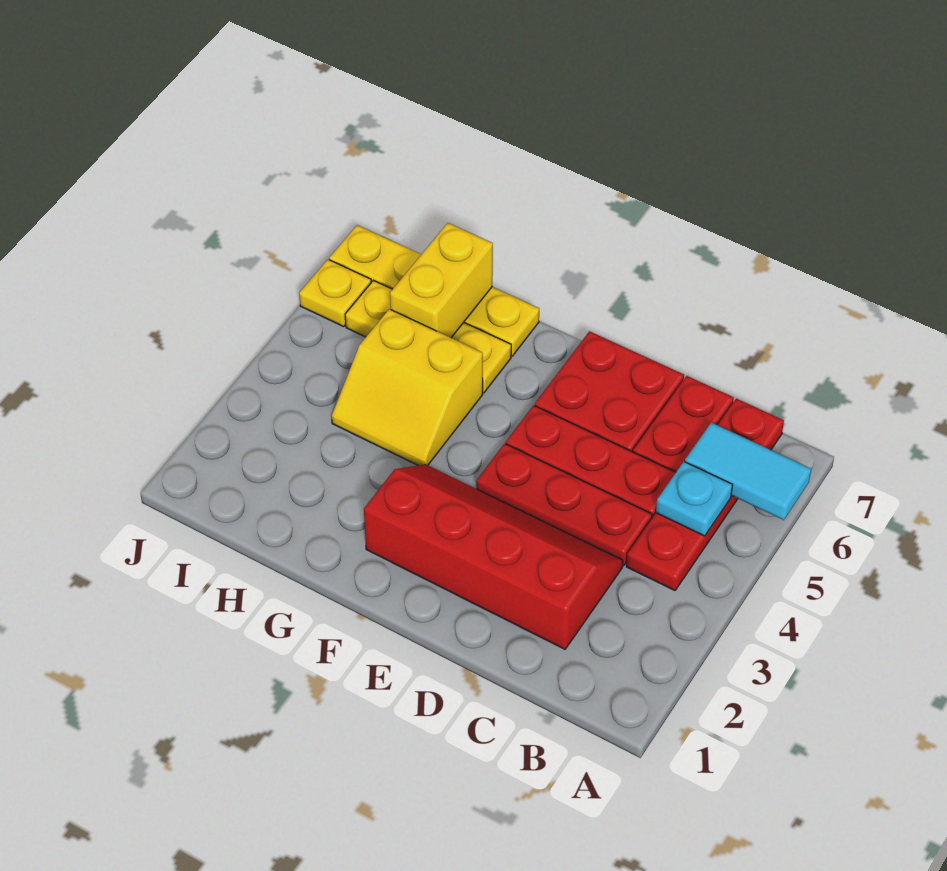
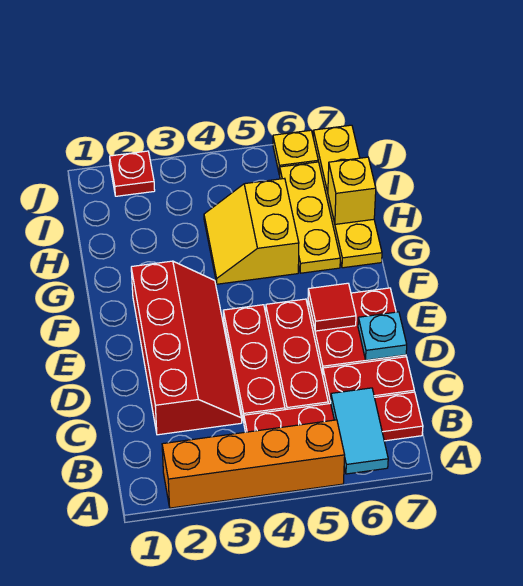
none -> orange 1x4 brick [162,420,345,508]
cyan 1x1 plate [656,462,732,536] -> cyan 1x1 plate moved to [358,312,407,360]
none -> red 1x1 tile [308,283,356,331]
yellow 1x2 brick [390,223,493,338] -> yellow 1x1 brick [328,157,376,224]
none -> red 1x1 plate [110,151,155,196]

